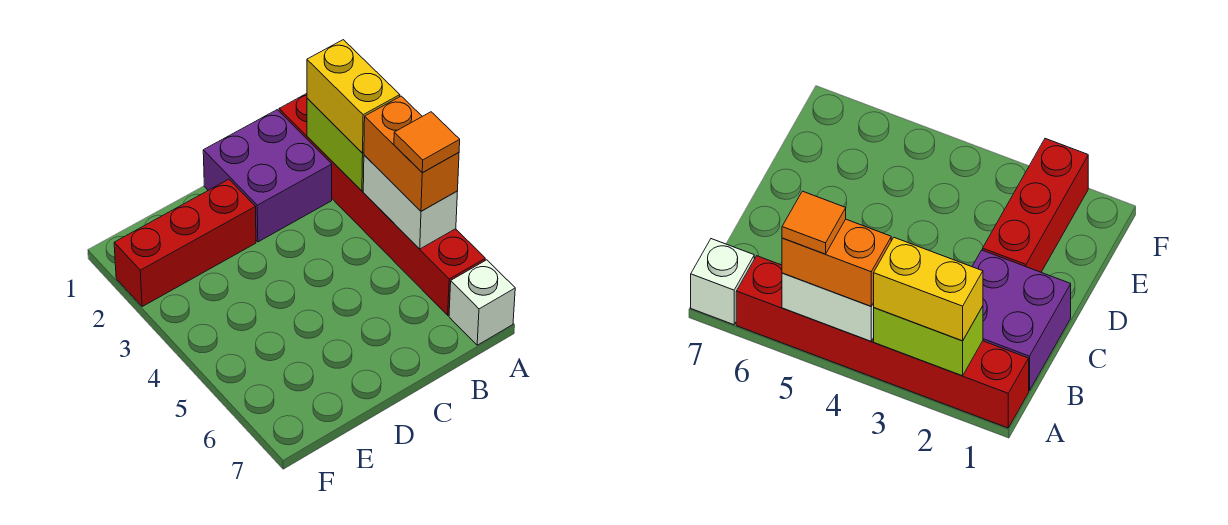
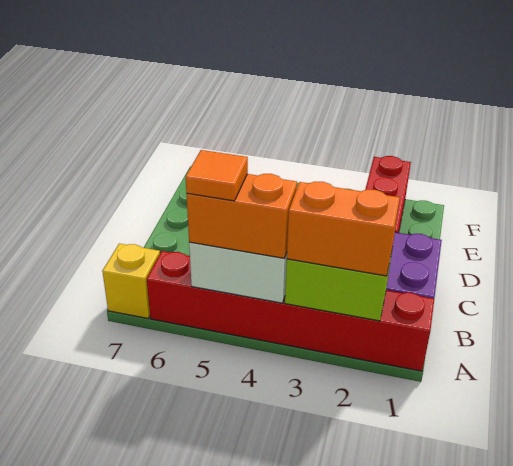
yellow 1x2 brick [307,40,400,153] -> orange 1x2 brick [287,182,400,276]
white 1x1 brick [449,260,515,345] -> yellow 1x1 brick [102,244,160,318]

